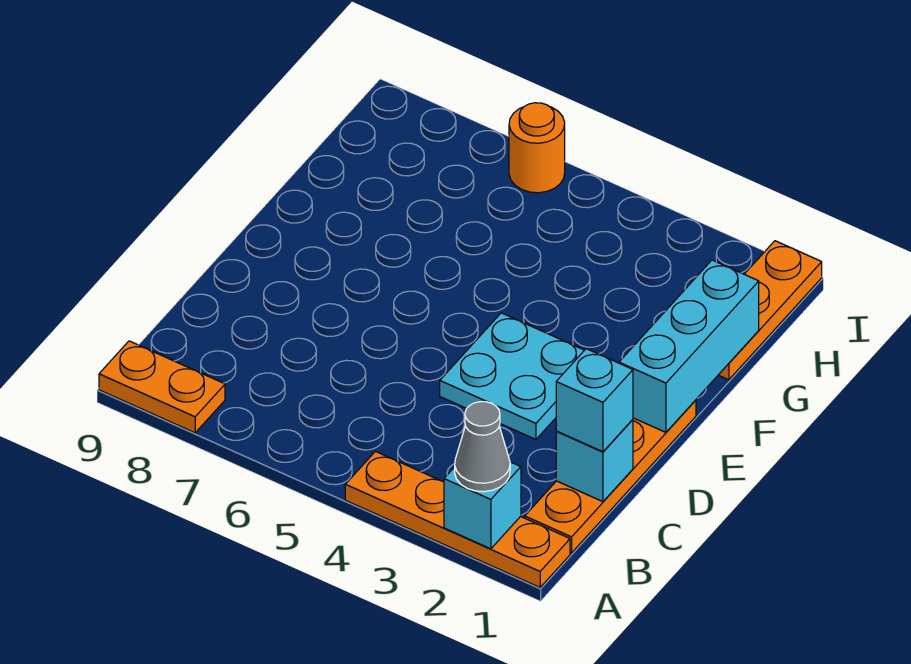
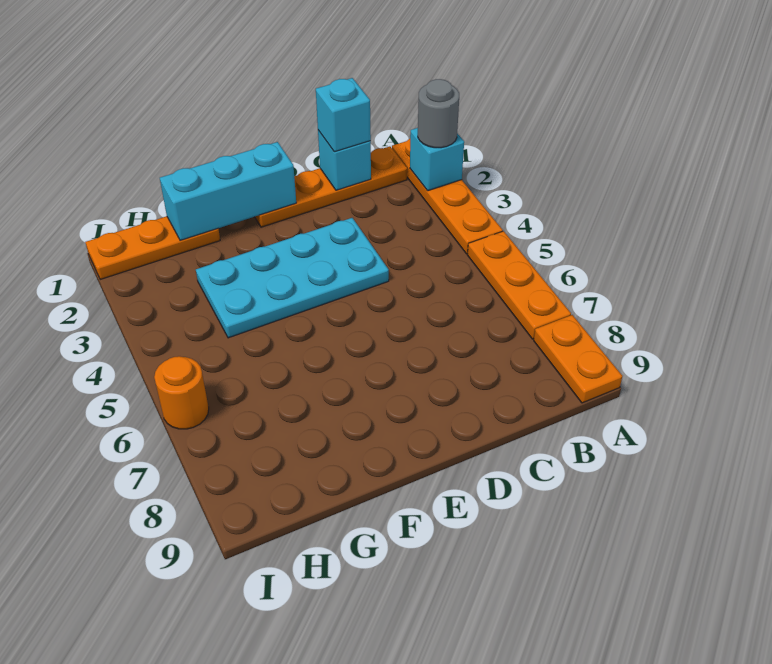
grey 1x1 cone [455,402,510,492] -> grey 1x1 round brick [418,79,459,148]
none -> orange 1x3 plate [467,231,571,339]
cyan 2x2 plate [440,313,584,439] -> cyan 2x4 plate [196,218,389,338]

